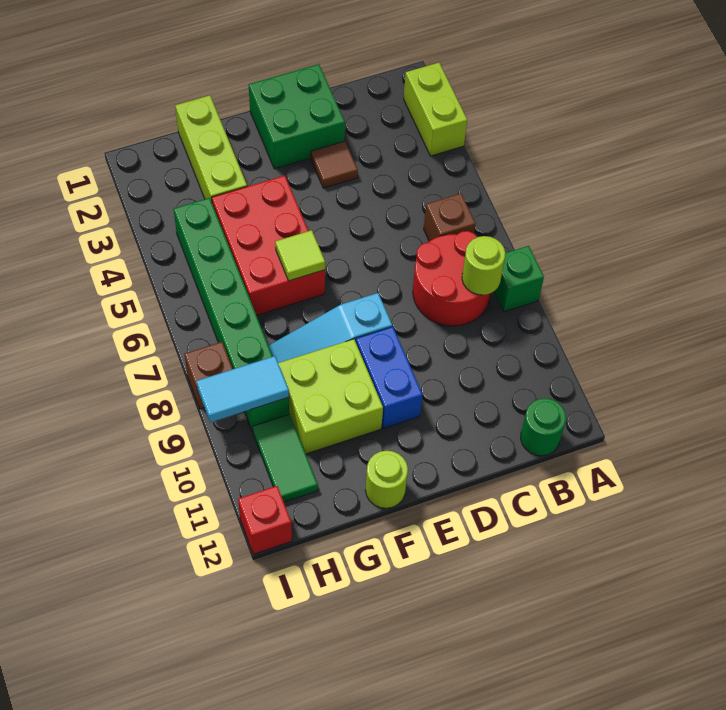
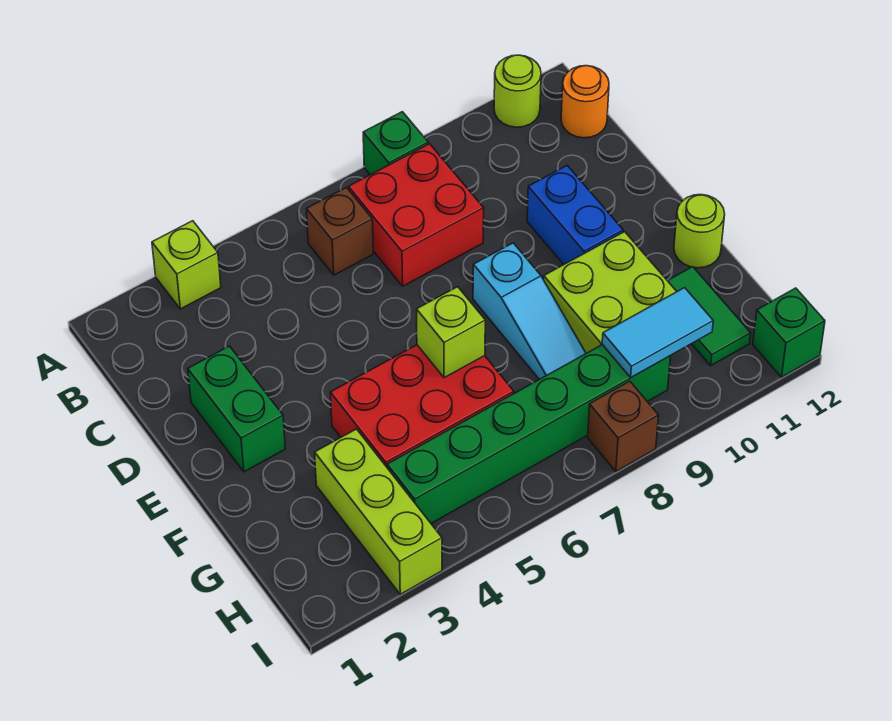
lime 1x2 brick [404,63,467,156] -> lime 1x1 brick [152,221,221,309]
red 2x2 round brick [413,231,490,326] -> red 2x2 brick [349,144,484,286]
lime 1x1 round brick [462,236,505,295] -> lime 1x1 round brick moved to [494,55,541,127]
green 1x1 round brick [521,398,566,456] -> orange 1x1 round brick [561,66,609,138]
green 2x2 brick [249,64,345,169] -> green 1x2 brick [188,346,285,472]
brown 1x1 tile [311,141,358,188] -> none
blue 1x2 brick [356,327,422,428] -> blue 1x2 brick turned to [527,166,623,264]
lime 1x1 tile [275,230,325,281] -> lime 1x1 brick [417,287,485,378]
lime 1x3 brick [175,95,247,202] -> lime 1x3 brick turned to [315,429,442,594]
cyan 1x2 tile [196,356,289,422] -> cyan 1x2 tile turned to [602,288,713,377]
green 1x2 tile [252,414,318,502] -> green 1x2 tile turned to [667,267,751,366]
red 1x1 brick [238,486,292,554] -> green 1x1 brick [753,288,825,377]

